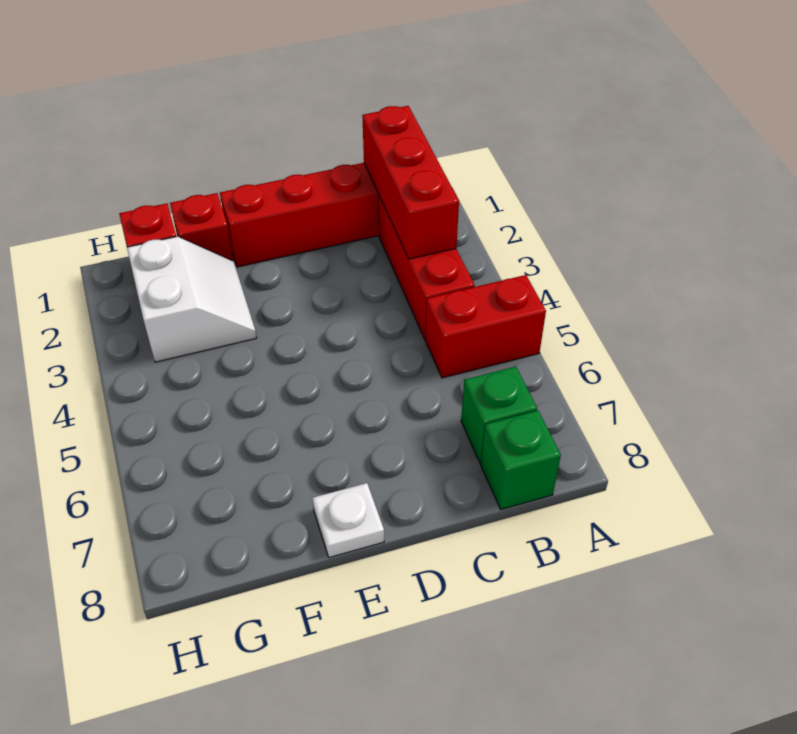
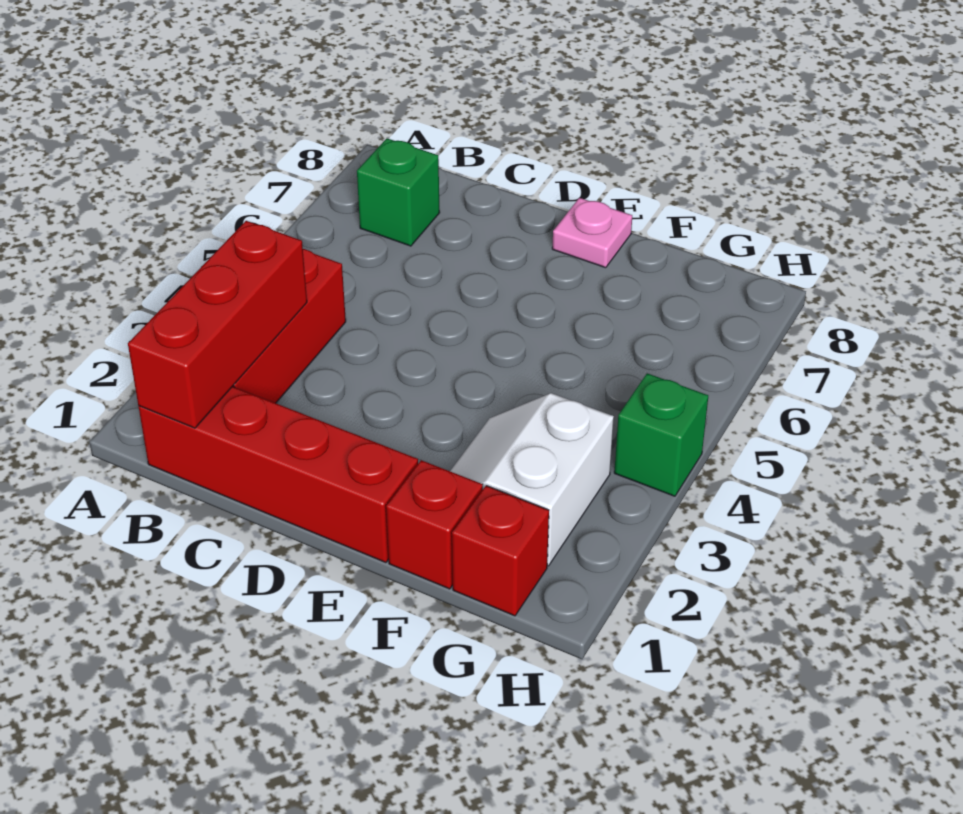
red 1x2 brick [425,275,546,378] -> none
green 1x1 brick [481,411,561,509] -> green 1x1 brick moved to [614,373,708,496]
white 1x1 plate [312,483,384,558] -> pink 1x1 plate [552,198,632,268]

